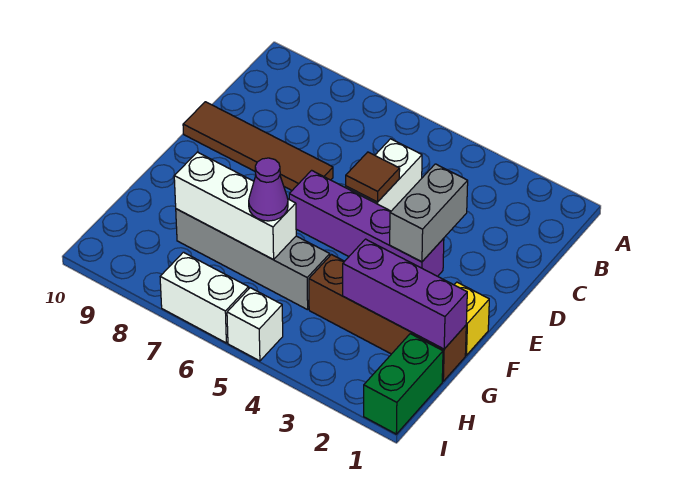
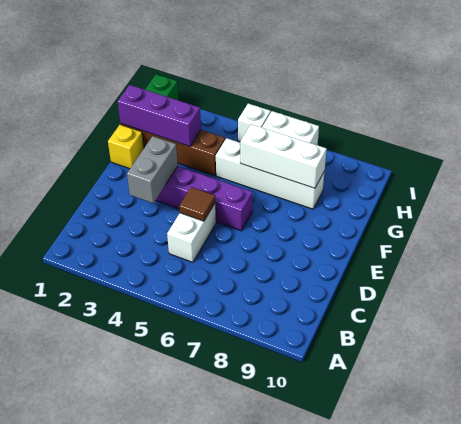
brown 1x4 tile [183,102,333,190] -> none
grey 1x4 brick [176,209,330,310] -> white 1x4 brick [216,138,325,209]
purple 1x1 cone [249,158,288,221] -> none

